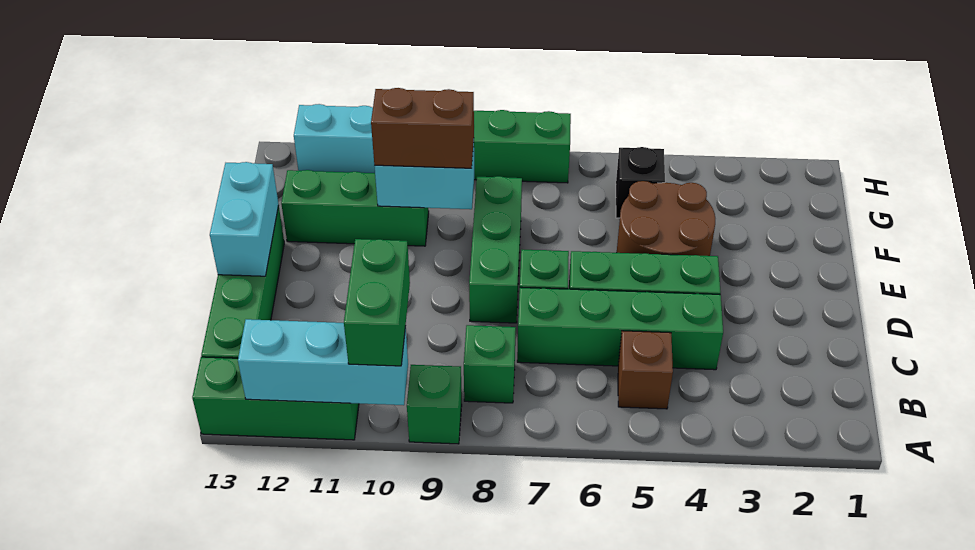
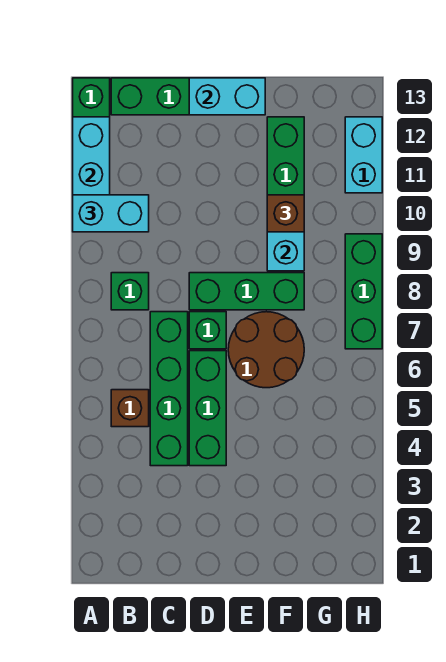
green 1x1 brick [407,365,462,444] -> none
green 1x2 brick [344,239,410,366] -> cyan 1x2 brick [73,195,149,232]
brown 2x2 round brick [617,181,715,256] -> brown 2x2 round brick moved to [228,312,304,388]
brown 1x2 brick [371,88,474,168] -> brown 1x1 brick [267,195,304,232]
black 1x1 brick [616,147,665,218] -> none

